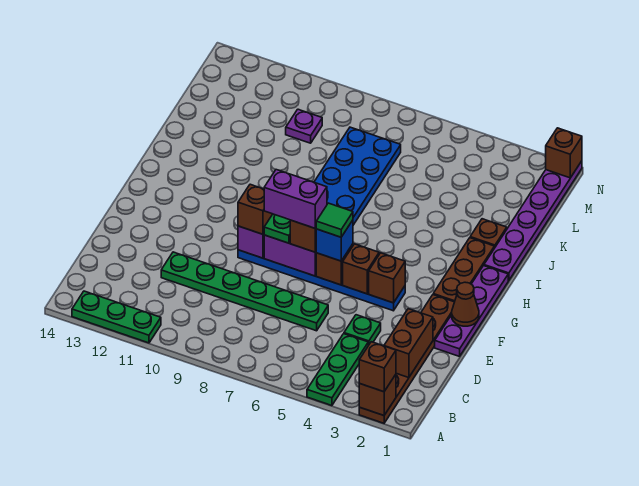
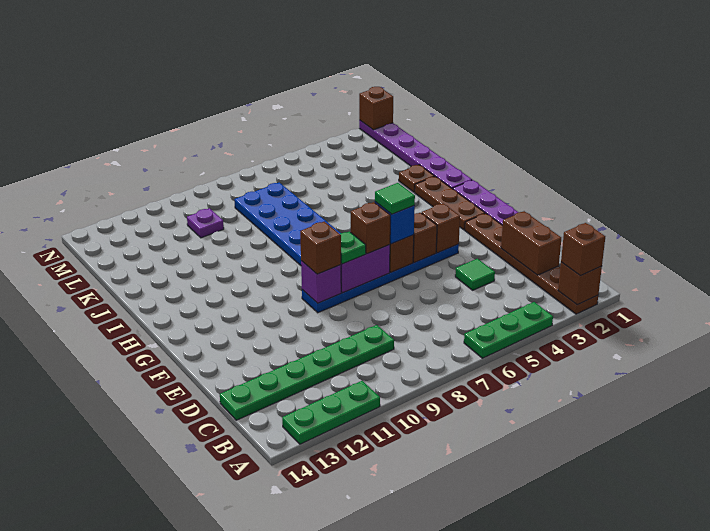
green 1x3 plate [307,334,368,406] -> green 1x3 plate turned to [464,302,553,358]
green 1x1 plate [344,315,381,345] -> green 1x1 tile [455,259,495,290]
green 1x6 plate [161,252,328,331] -> green 1x6 plate moved to [220,325,394,420]
brown 1x1 cone [452,282,479,326] -> none
purple 1x2 brick [264,170,327,228] -> none

